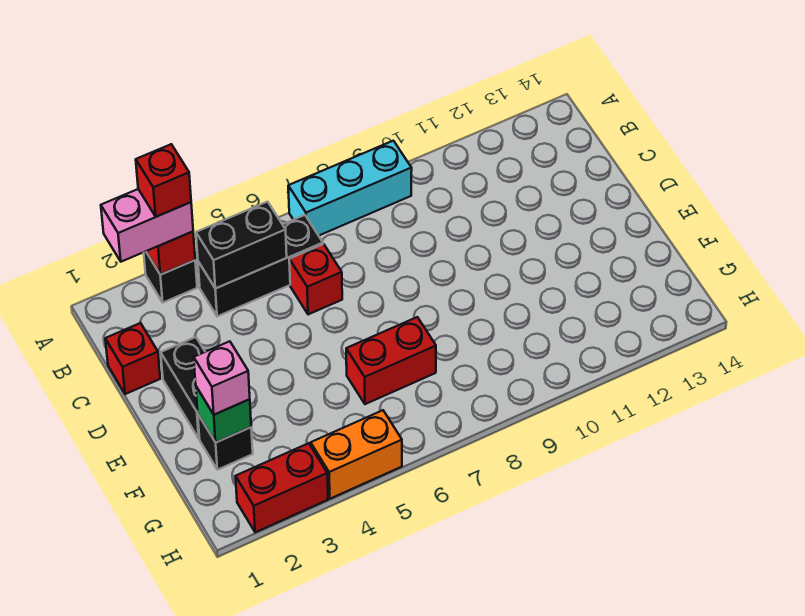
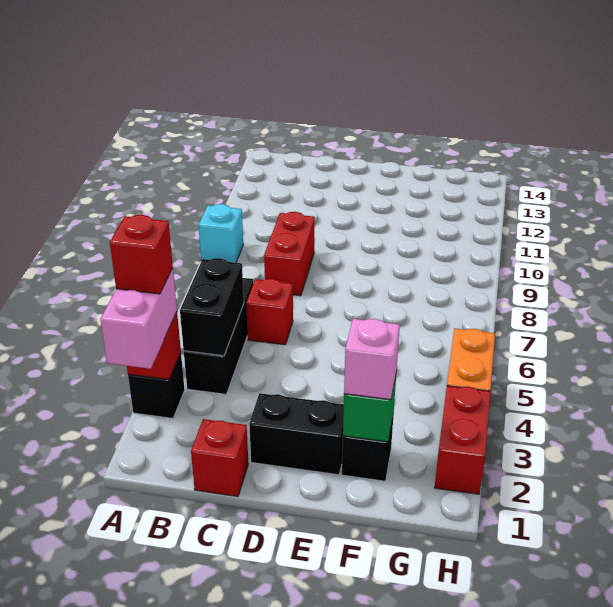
cyan 1x3 brick [288,141,412,236] -> cyan 1x1 brick [199,204,243,263]
red 1x2 brick [346,317,436,404] -> red 1x2 brick moved to [264,212,315,296]

